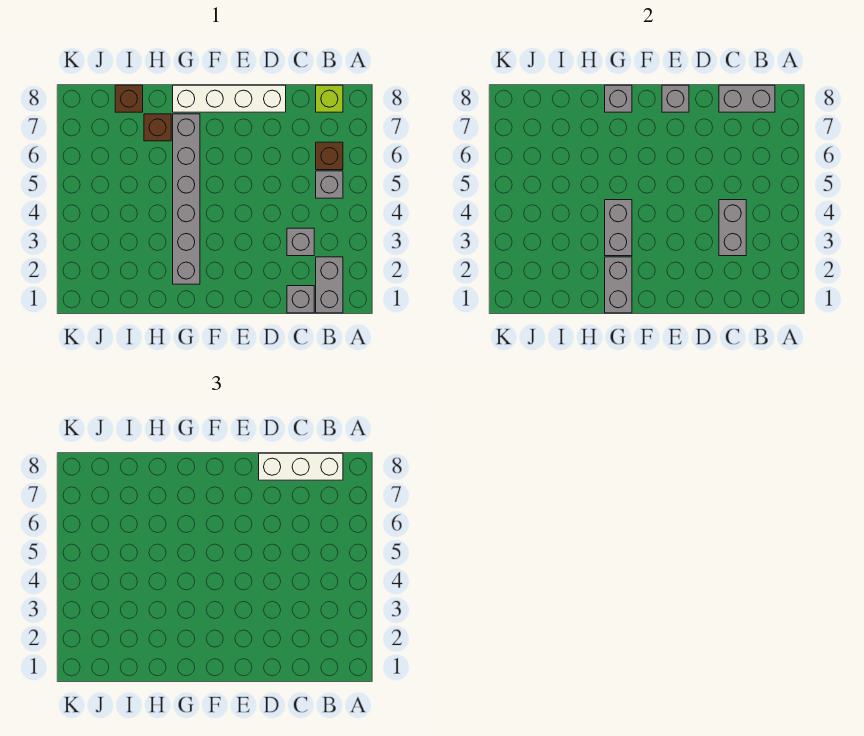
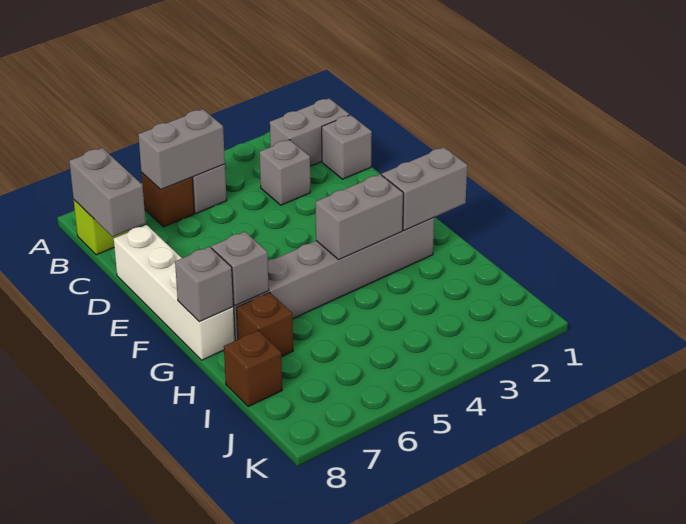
white 1x3 brick [259,453,343,480] -> none
grey 1x2 brick [719,200,746,256] -> grey 1x2 brick moved to [138,109,225,190]
grey 1x1 brick [662,85,689,112] -> grey 1x1 brick moved to [211,232,269,306]

